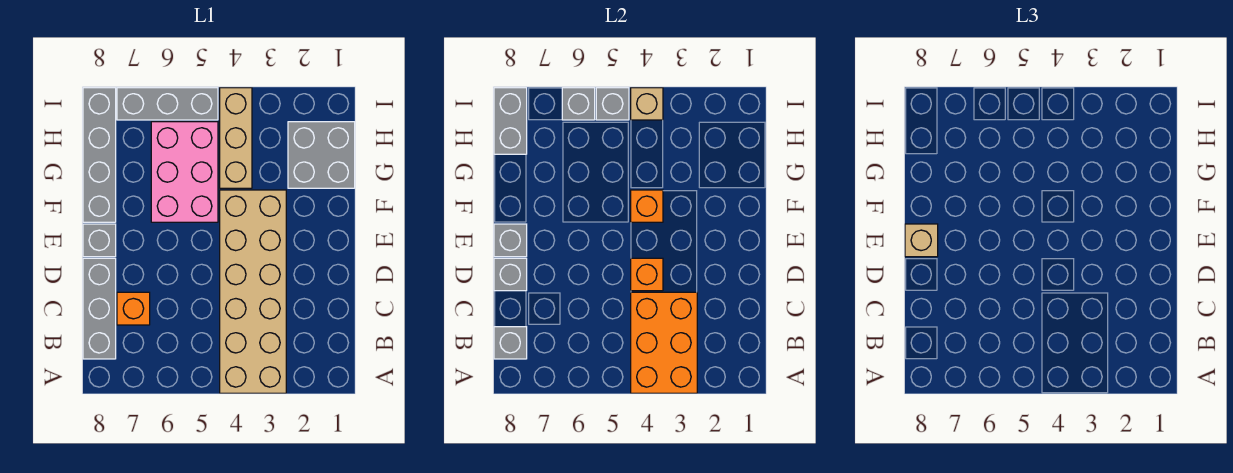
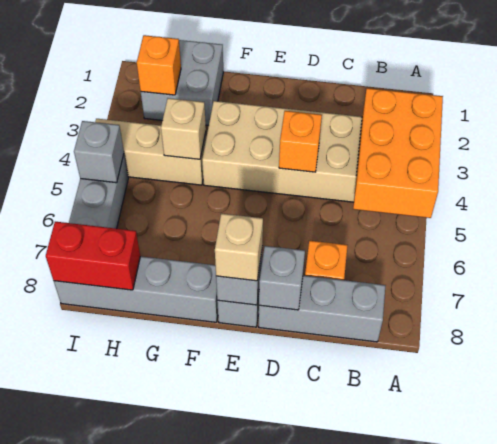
orange 2x3 brick [631,292,697,393] -> orange 2x3 brick turned to [353,88,443,218]
grey 1x1 brick [494,327,527,359] -> none
orange 1x1 brick [631,190,663,222] -> orange 1x1 brick moved to [137,35,181,95]
pink 2x3 brick [151,122,218,222] -> none
grey 1x2 brick [494,88,527,154] -> red 1x2 brick [46,222,140,290]
tan 1x1 brick [631,88,663,120] -> tan 1x1 brick moved to [161,98,206,159]
grey 1x1 brick [562,88,595,120] -> none

